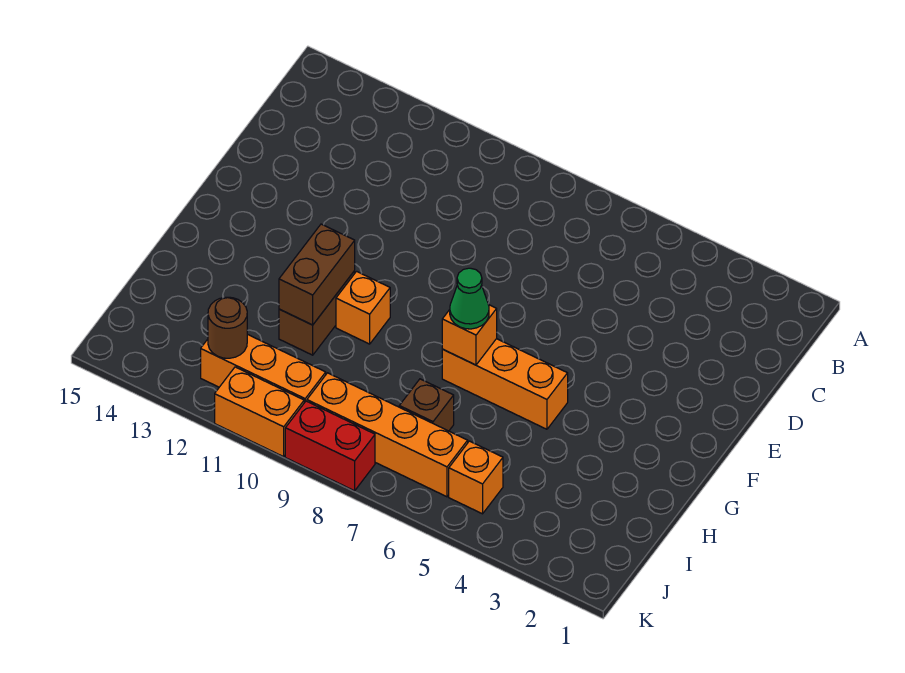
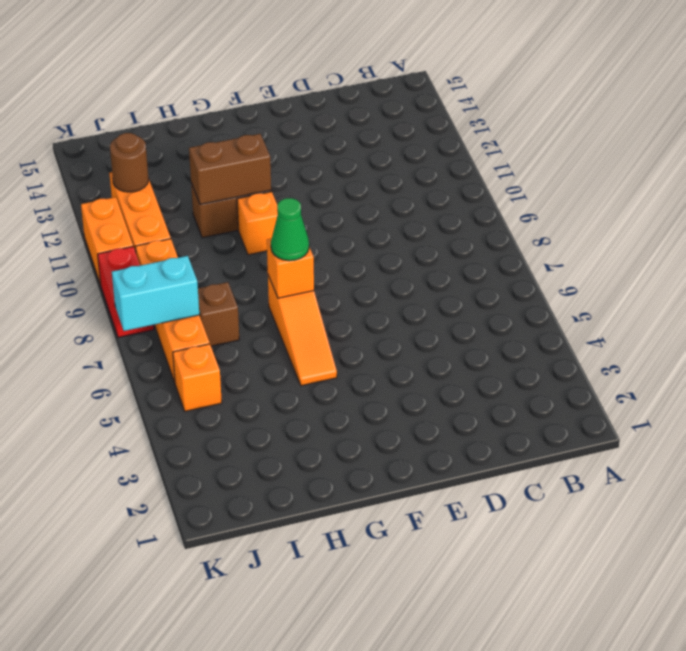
orange 1x3 brick [442,339,568,429] -> orange 1x3 slope [268,275,337,386]
none -> cyan 1x2 brick [112,256,199,331]

